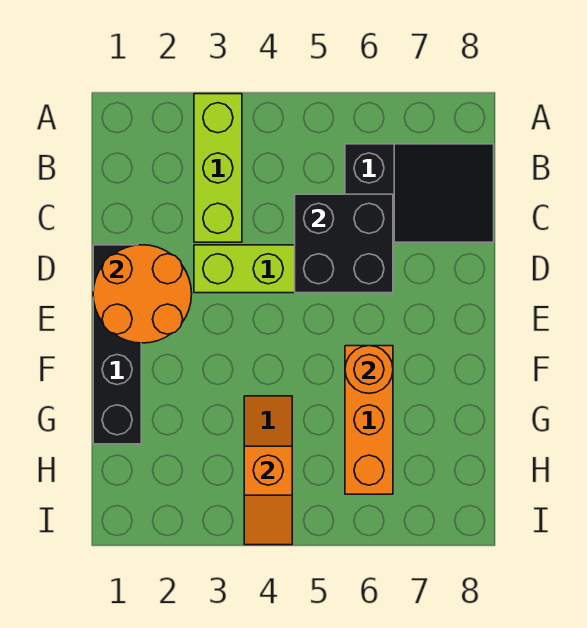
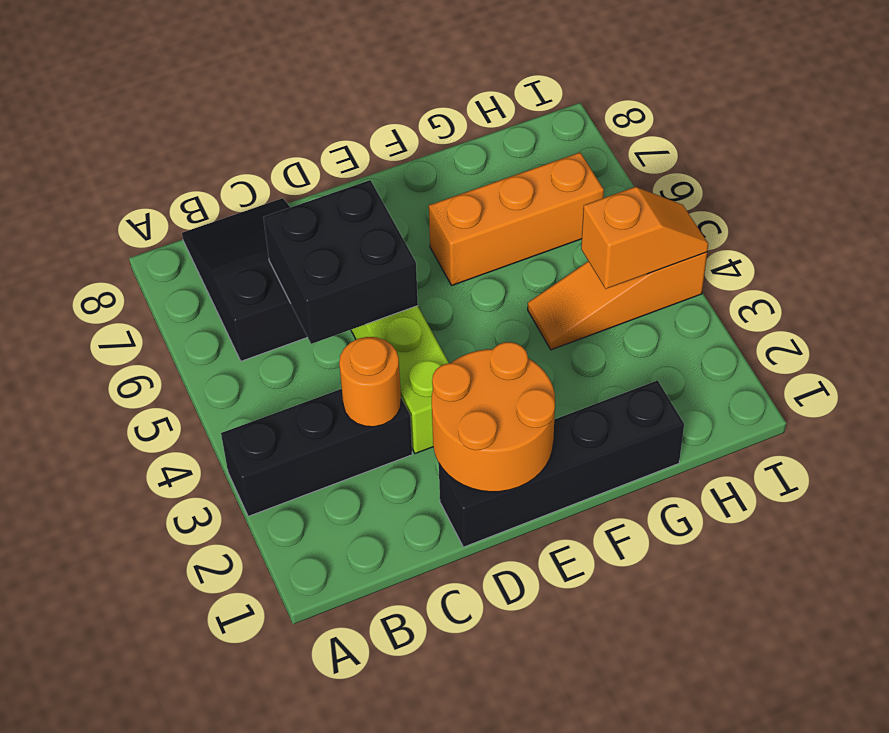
lime 1x3 brick [194,94,242,242] -> black 1x3 brick [221,389,412,516]
orange 1x1 round brick [345,346,393,393] -> orange 1x1 round brick moved to [339,337,401,427]

